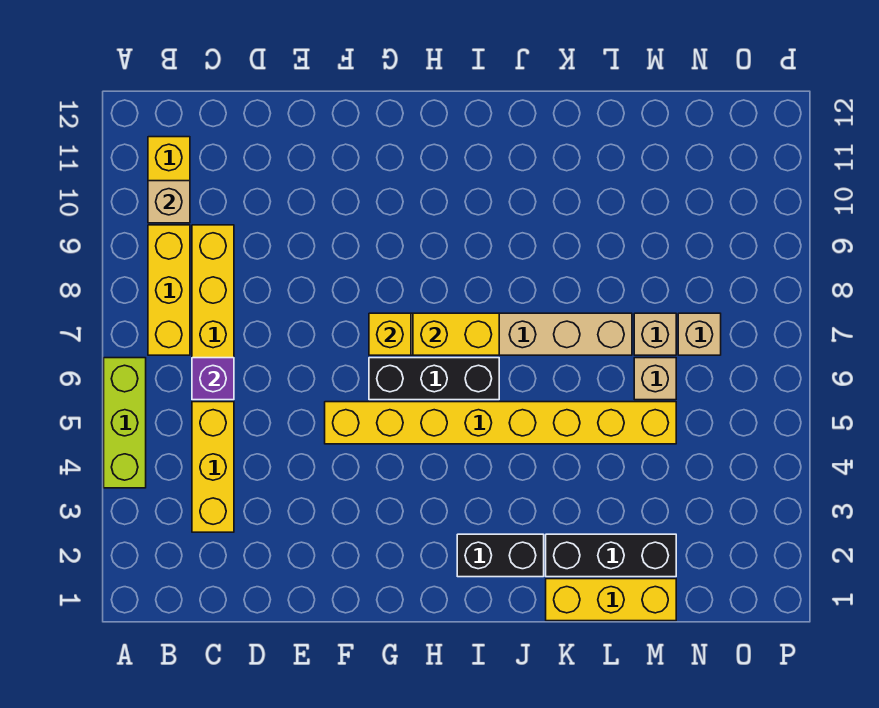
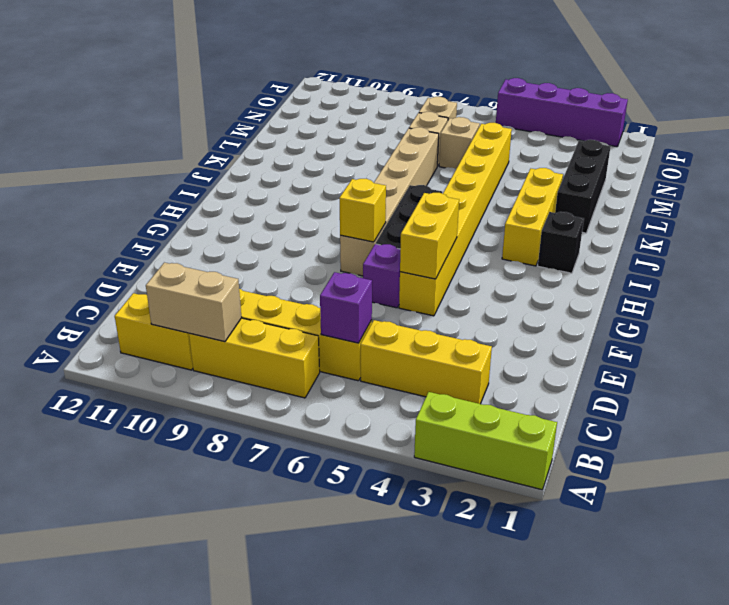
lime 1x3 brick [104,358,146,488] -> lime 1x3 brick moved to [414,392,557,490]
tan 1x1 brick [148,181,190,223] -> tan 1x2 brick [146,263,242,342]
none -> purple 1x1 brick [363,244,400,308]
yellow 1x2 brick [413,313,499,355] -> yellow 1x2 brick moved to [400,193,459,279]
black 1x2 brick [457,534,544,577] -> black 1x1 brick [538,212,584,273]
yellow 1x3 brick [546,579,676,621] -> yellow 1x3 brick moved to [502,168,563,266]
none -> purple 1x4 brick [496,78,628,147]

